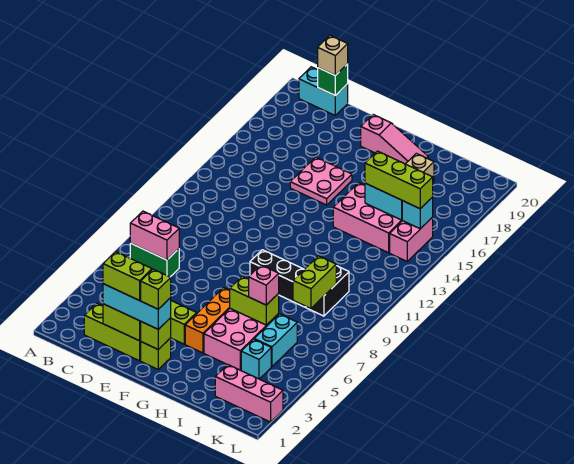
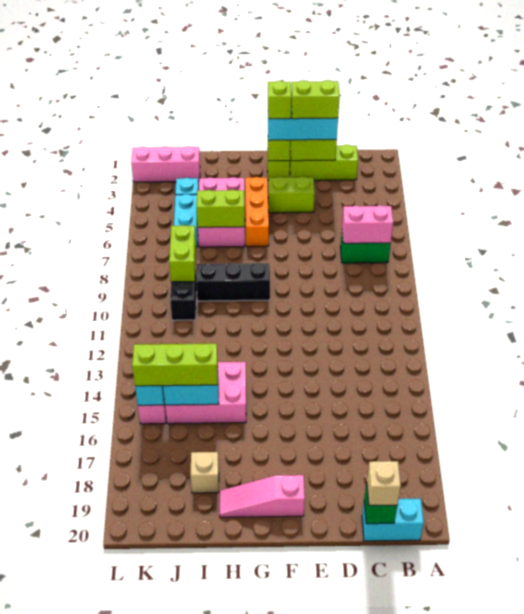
pink 2x2 plate [290,157,352,205] -> none
pink 1x1 brick [249,265,279,305] -> none

